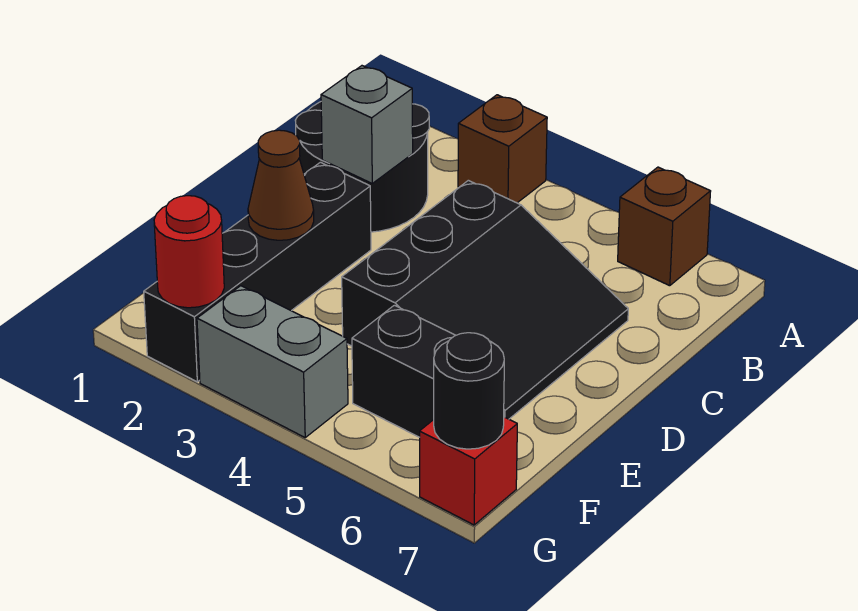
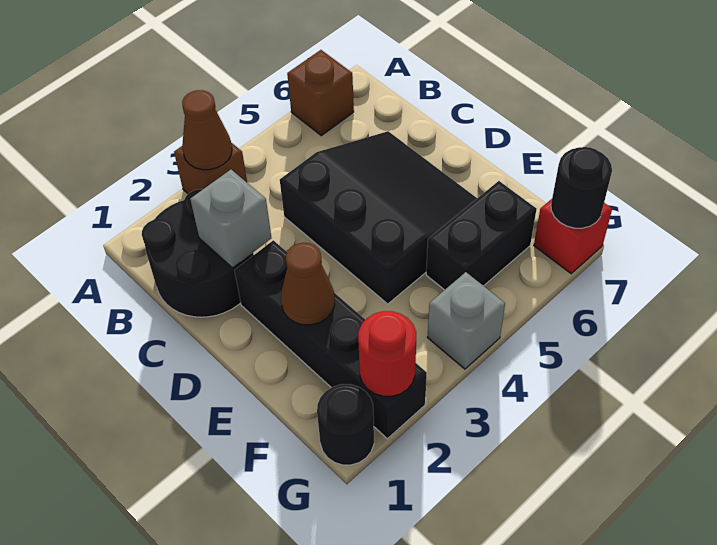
none -> brown 1x1 cone [182,90,232,170]
none -> black 1x1 round brick [317,384,374,465]
grey 1x2 brick [197,286,348,437] -> grey 1x1 brick [427,272,505,369]

